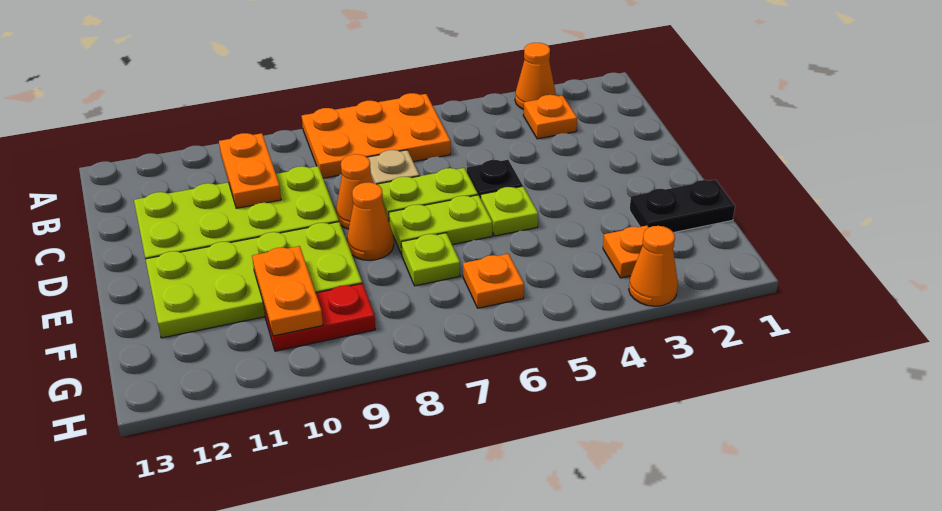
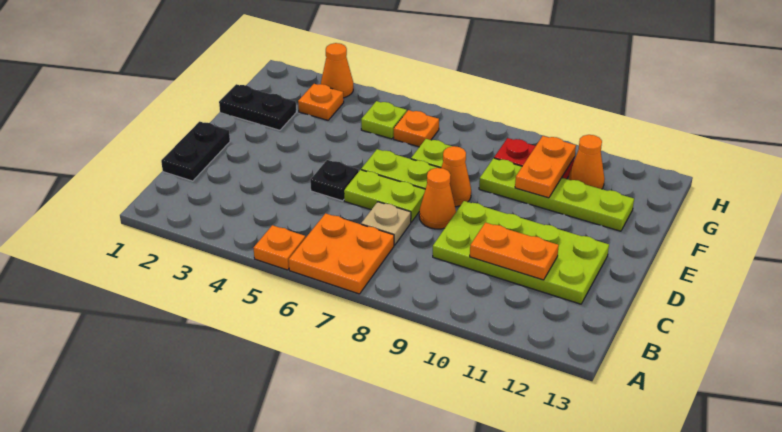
orange 1x1 cone [515,43,556,110] -> orange 1x1 cone moved to [568,135,605,189]
orange 2x3 plate [302,93,451,178] -> orange 2x2 plate [289,213,394,294]
orange 1x1 plate [523,95,577,139] -> orange 1x1 plate moved to [253,225,305,270]
orange 1x2 plate [219,133,281,208] -> orange 1x2 plate turned to [470,223,559,280]
none -> black 1x2 plate [161,122,230,181]
lime 1x1 plate [481,186,538,236] -> lime 1x1 plate moved to [361,101,407,139]
lime 2x4 plate [146,222,362,338] -> lime 1x4 plate [479,158,634,231]

